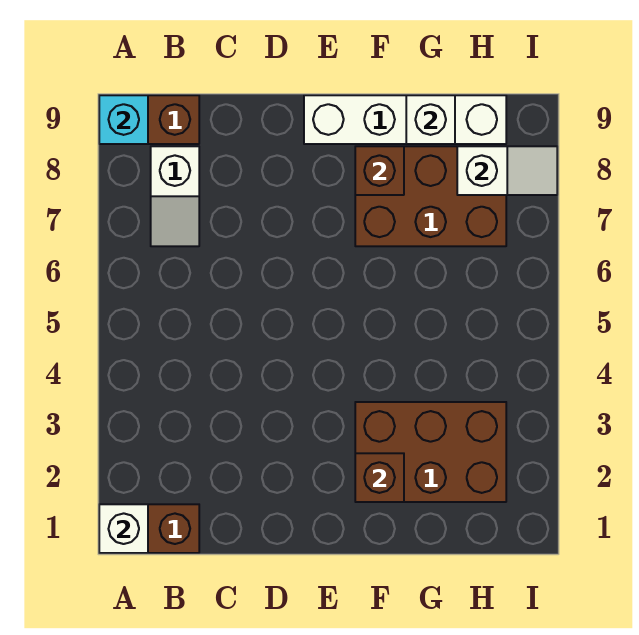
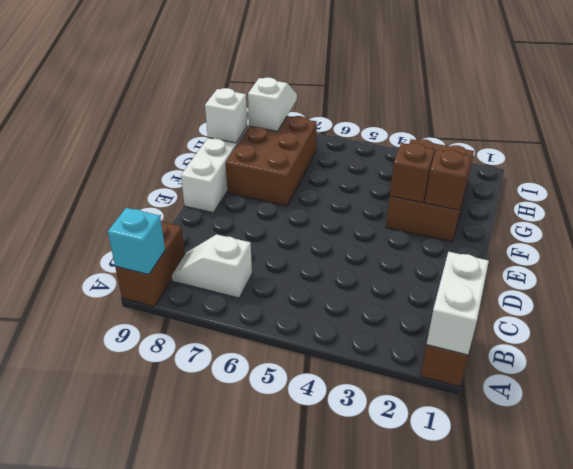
white 1x1 brick [99,504,148,553] -> white 1x2 brick [427,252,489,355]
white 1x2 slope [151,146,199,246] -> white 1x2 slope turned to [172,234,252,298]
brown 1x1 brick [355,146,404,195] -> brown 1x1 brick moved to [390,143,435,203]

